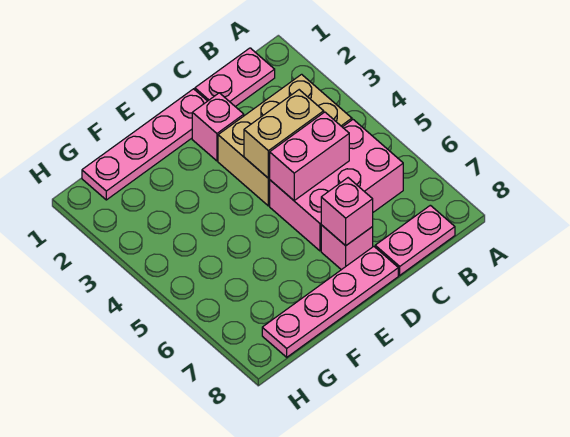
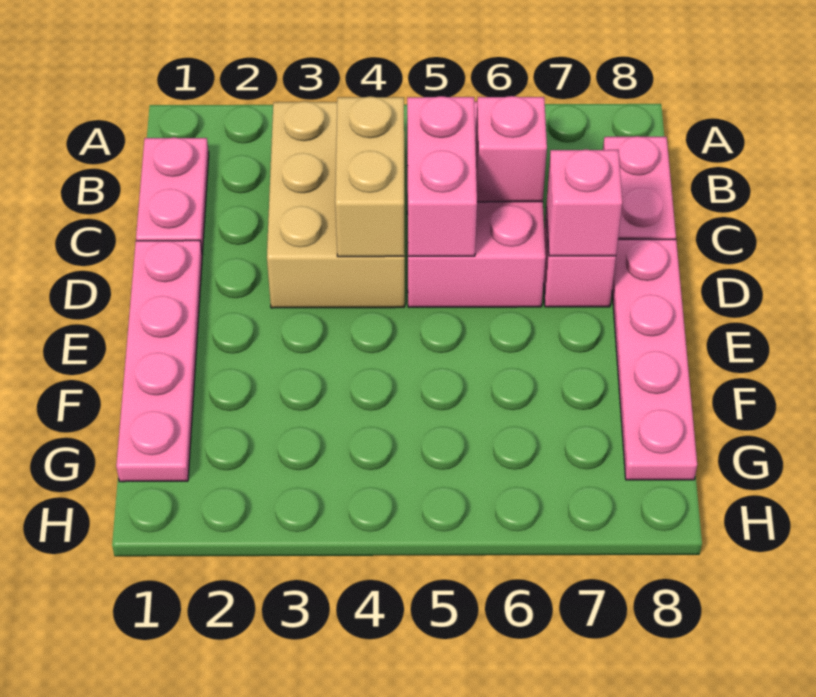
pink 1x1 brick [192,93,244,161] -> pink 1x1 brick moved to [476,96,547,202]

